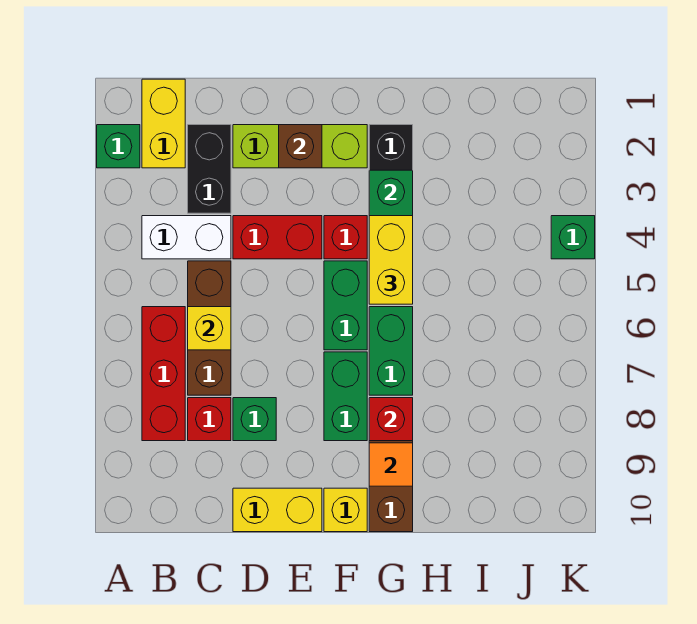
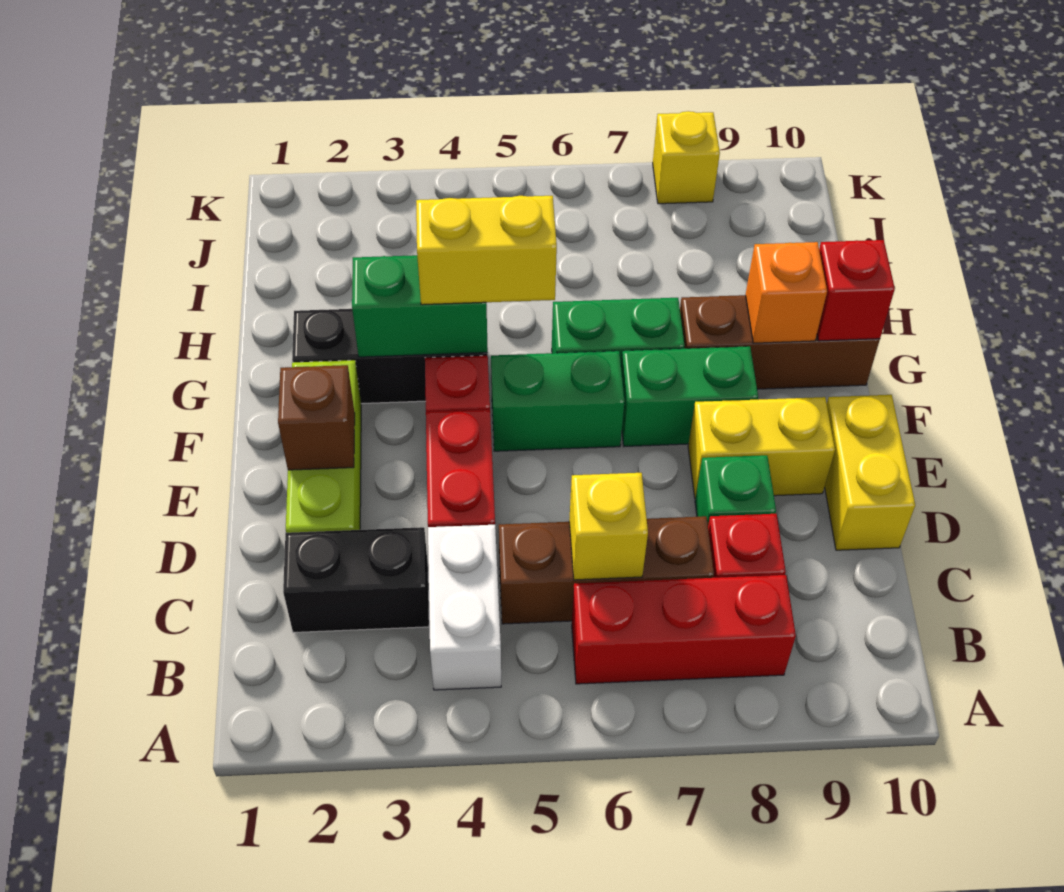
green 1x1 brick [97,125,140,168] -> none
yellow 1x2 brick [142,79,185,168] -> yellow 1x2 brick moved to [688,397,835,498]
yellow 1x1 brick [324,488,367,532] -> yellow 1x1 brick moved to [653,111,720,204]
red 1x1 brick [369,398,413,441] -> red 1x1 brick moved to [817,240,895,341]
orange 1x1 tile [369,443,413,486] -> orange 1x1 brick [745,242,827,343]
green 1x1 brick [551,216,595,259] -> none

